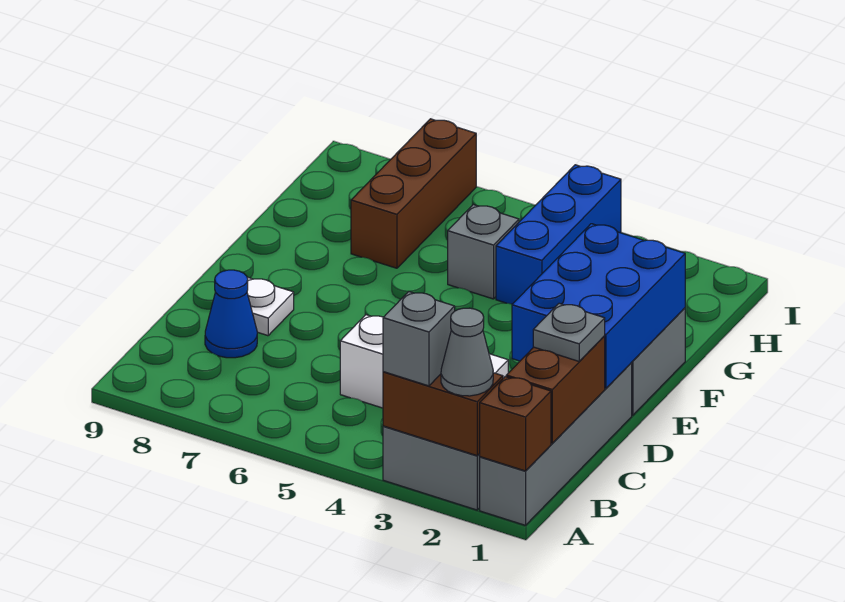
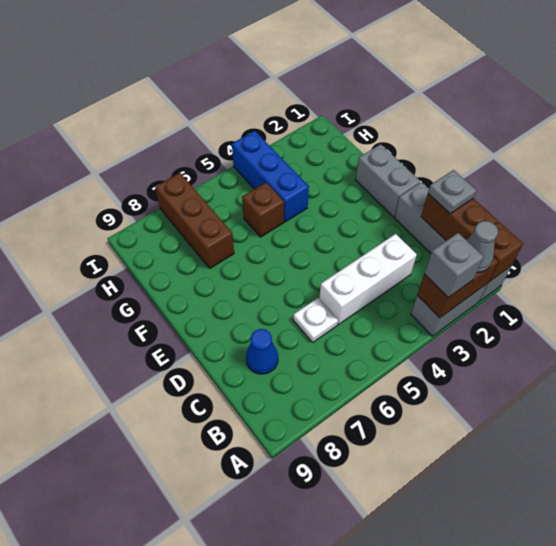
blue 2x3 brick [512,224,685,388] -> none
white 1x1 plate [247,278,294,336] -> white 1x1 plate moved to [293,298,338,342]
grey 1x1 brick [448,205,519,299] -> brown 1x1 brick [242,183,284,237]

